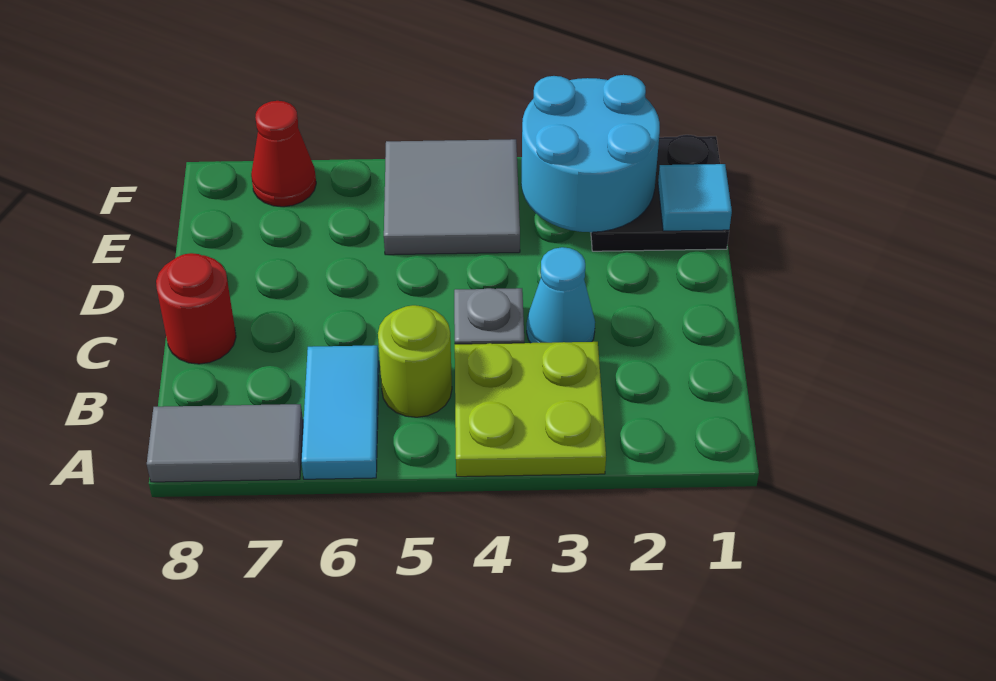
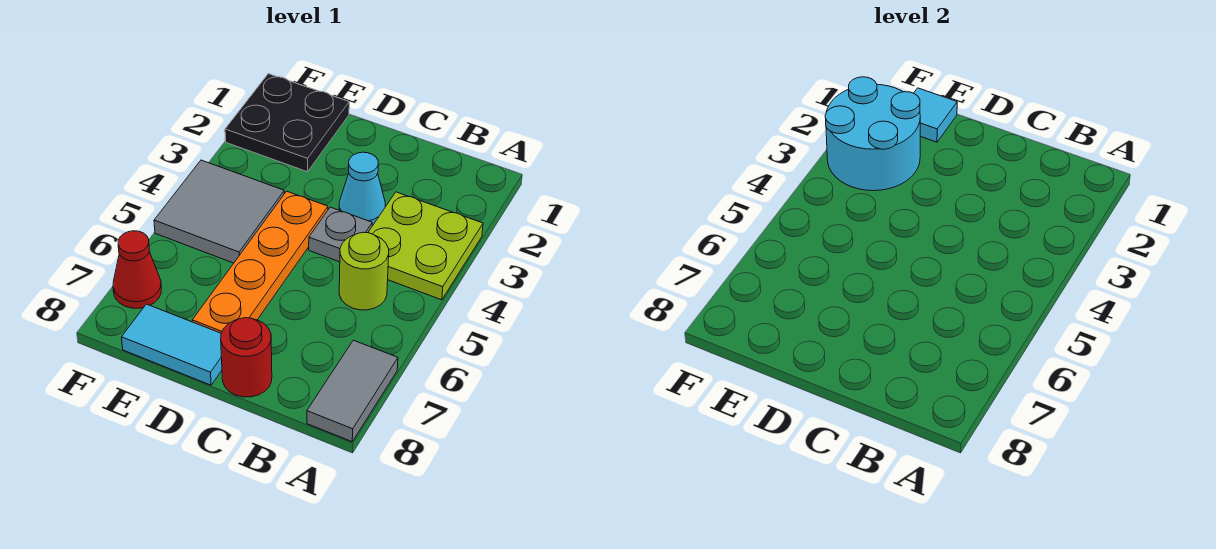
cyan 1x2 tile [301,345,379,479] -> cyan 1x2 tile moved to [122,304,222,385]
none -> orange 1x4 plate [192,191,328,333]

